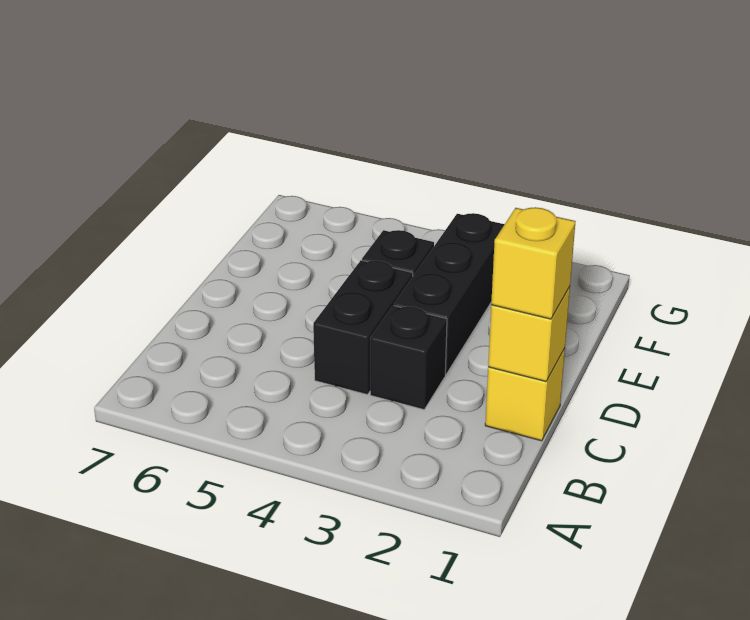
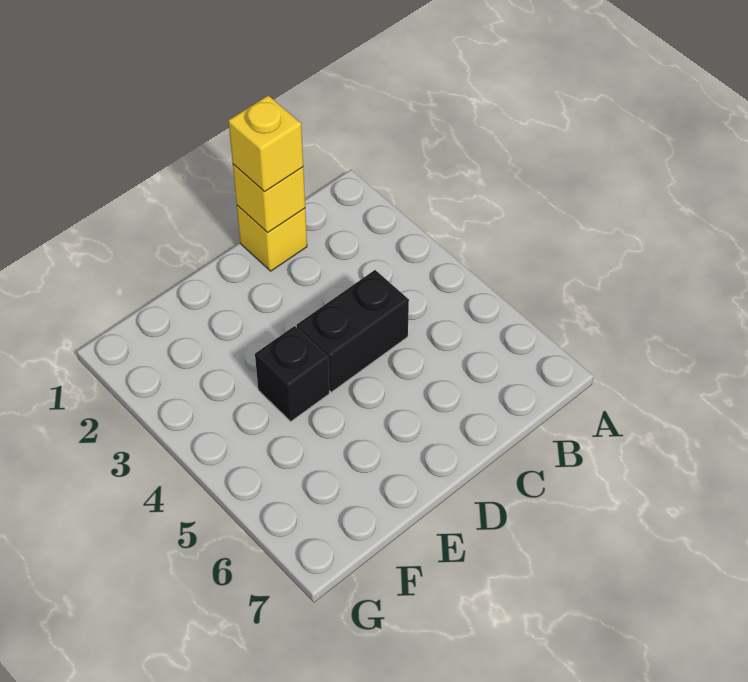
black 1x1 brick [370,306,447,410] -> none
black 1x3 brick [394,213,505,374] -> none

